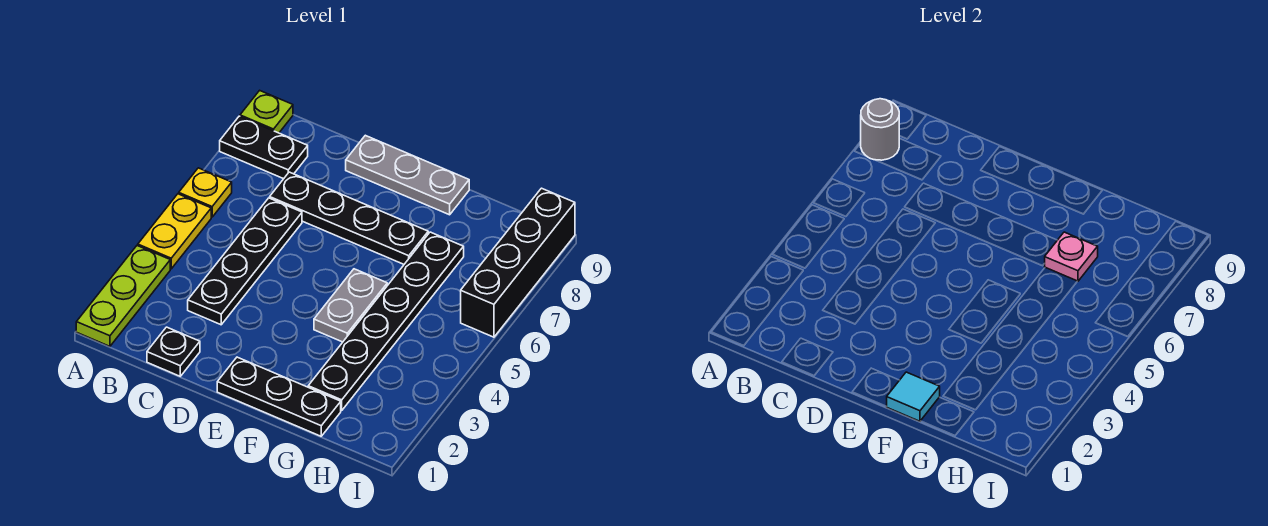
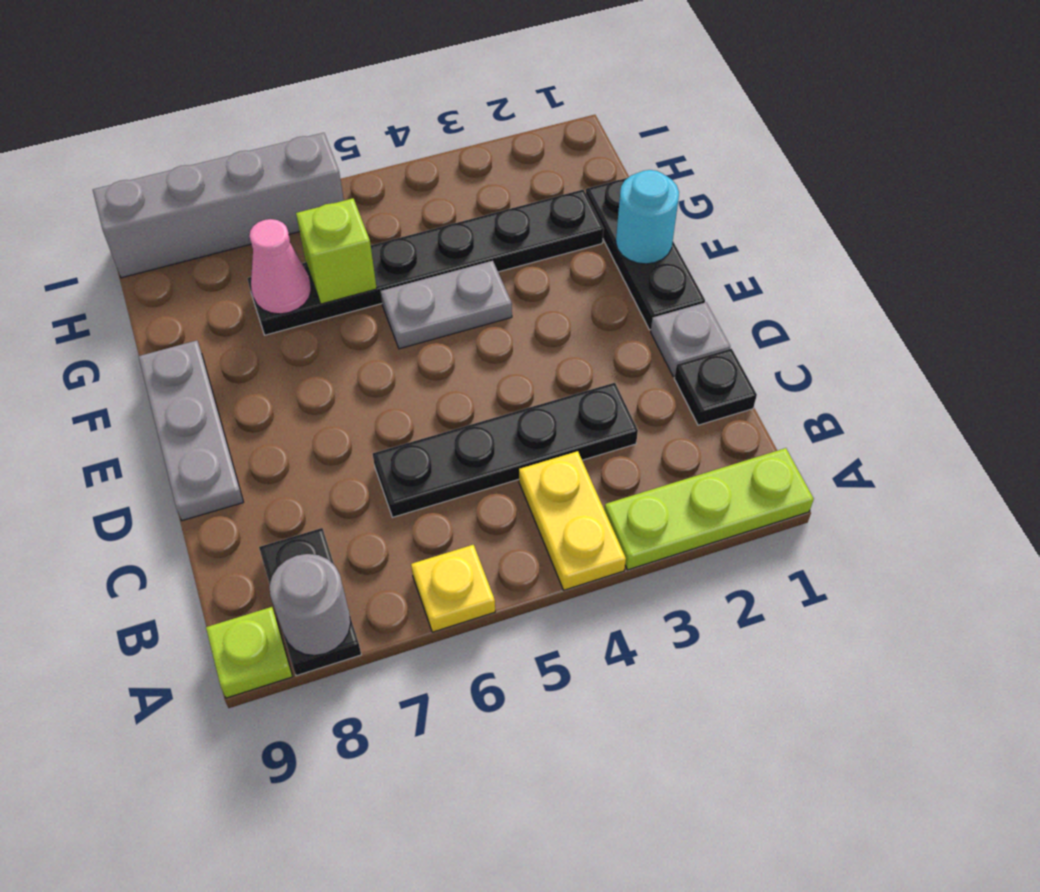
yellow 1x2 plate [138,194,211,269] -> yellow 1x2 plate turned to [519,451,626,590]
black 1x4 plate [270,172,428,264] -> none
none -> grey 1x1 plate [651,302,730,376]
cyan 1x1 tile [886,372,940,421] -> cyan 1x1 round brick [616,170,679,264]
none -> lime 1x1 brick [296,198,377,304]
pink 1x1 plate [1044,232,1098,281] -> pink 1x1 cone [249,219,311,314]
black 1x4 brick [461,188,575,337] -> grey 1x4 brick [93,133,344,278]

